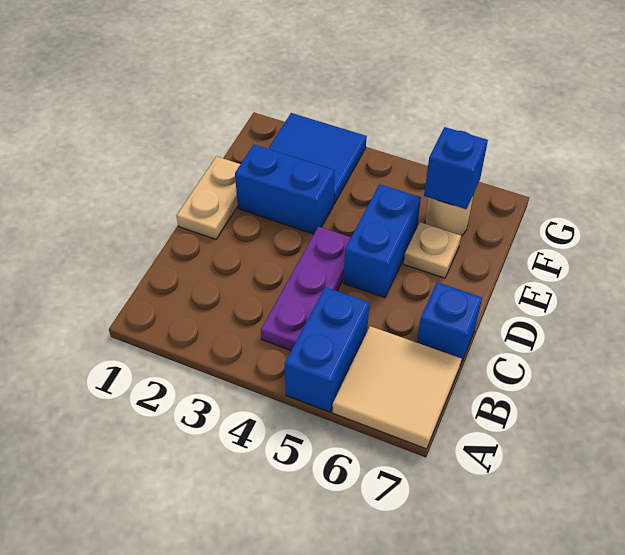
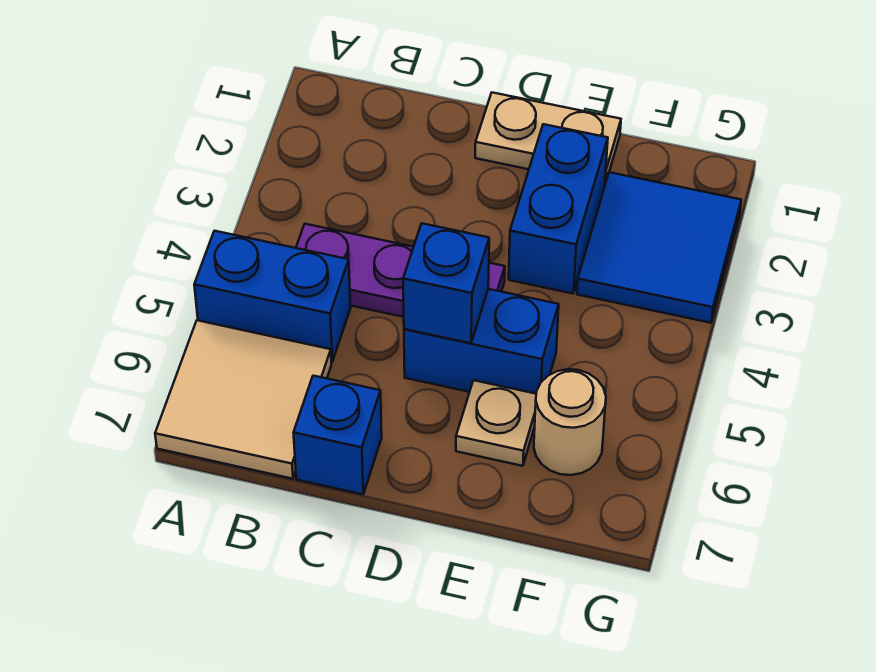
blue 1x1 brick [424,127,488,209] -> blue 1x1 brick moved to [403,223,489,343]

